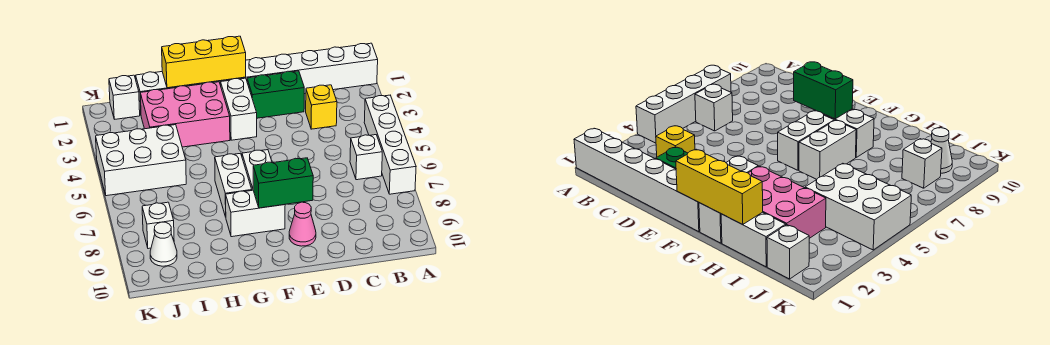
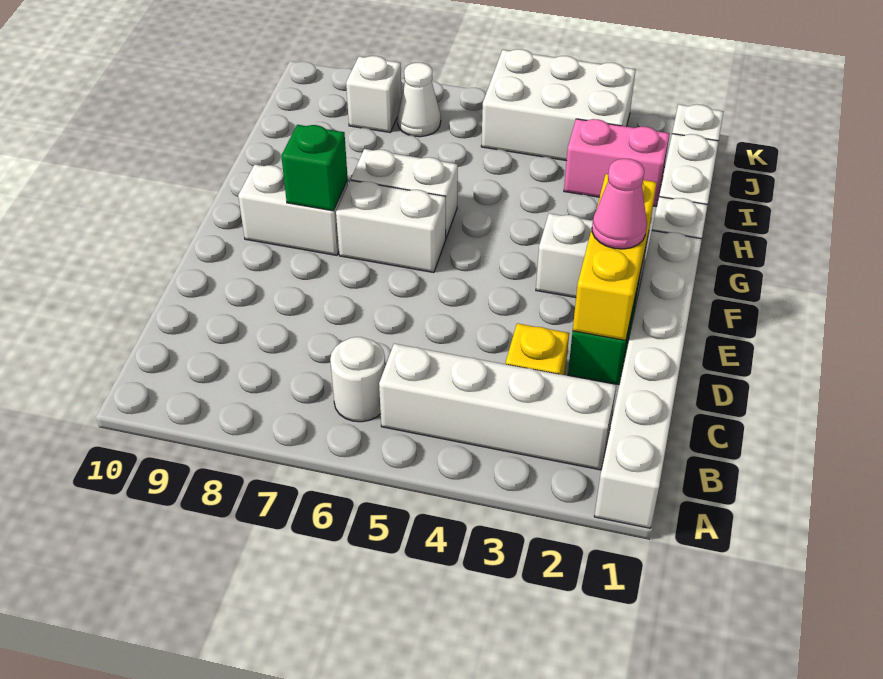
white 1x4 brick [364,95,416,194] -> white 1x4 brick moved to [379,344,616,470]
white 1x1 brick [350,135,382,180] -> white 1x1 round brick [330,337,385,422]
green 1x2 brick [253,158,313,208] -> green 1x1 brick [281,125,348,211]
pink 1x1 cone [289,202,316,246] -> pink 1x1 cone moved to [592,159,647,249]
yellow 1x3 brick [162,36,246,88] -> yellow 1x3 brick moved to [573,174,657,340]
white 1x2 brick [226,190,285,237] -> white 1x2 brick turned to [238,165,348,255]
pink 2x3 brick [140,82,230,147] -> pink 1x2 brick [564,119,670,207]
white 2x3 brick [96,125,186,196] -> white 2x3 brick turned to [481,49,635,161]
white 1x1 cone [150,222,177,266] -> white 1x1 cone moved to [397,63,441,137]

